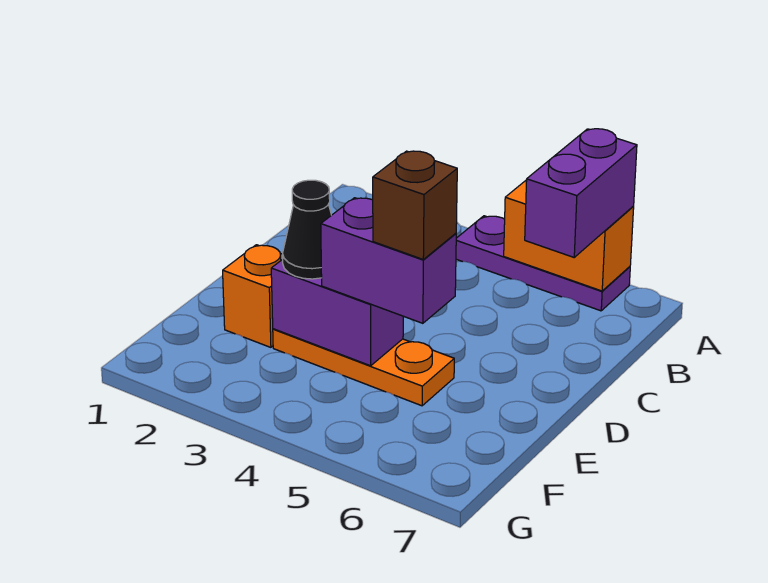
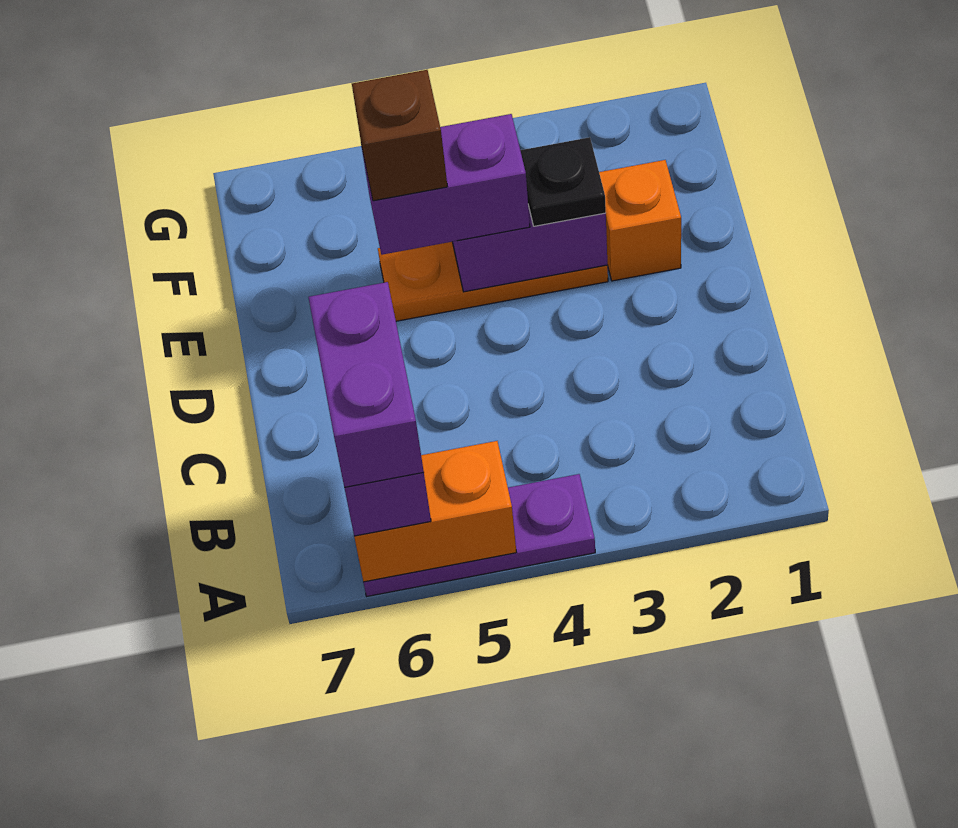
none -> purple 1x2 brick [308,282,424,487]
black 1x1 cone [283,180,331,279] -> black 1x1 plate [520,137,606,226]

